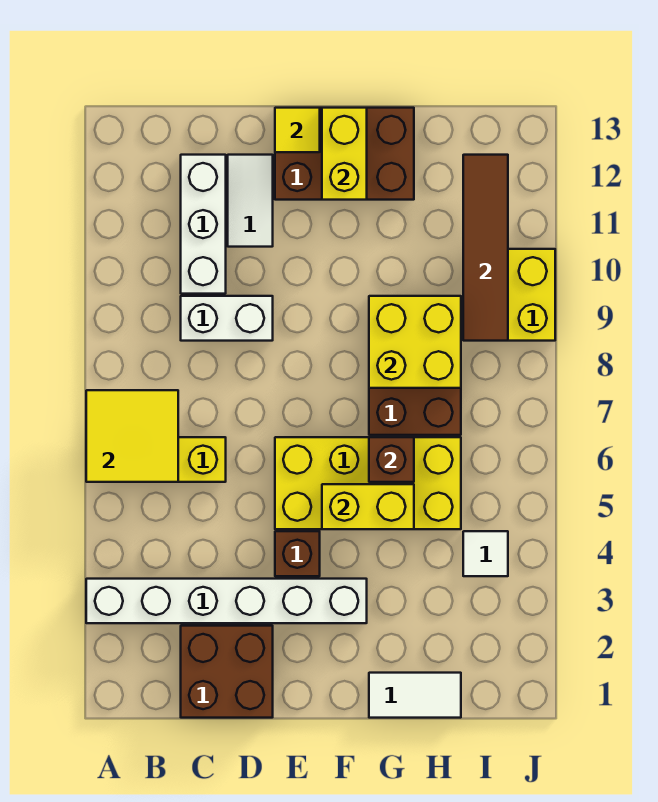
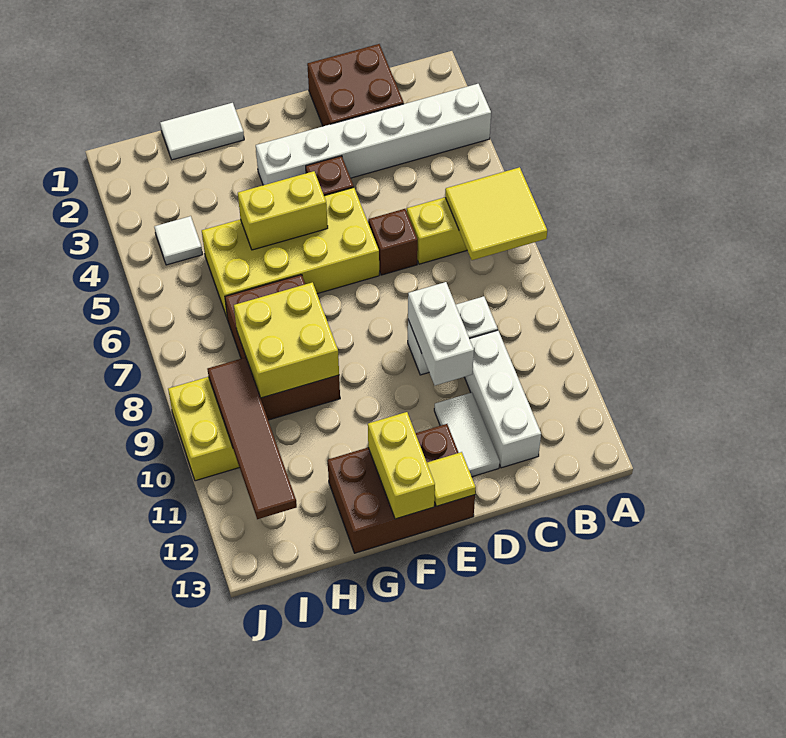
none -> white 1x2 brick [408,282,474,385]
brown 1x1 brick [369,437,414,482] -> brown 1x1 brick moved to [369,209,418,275]

